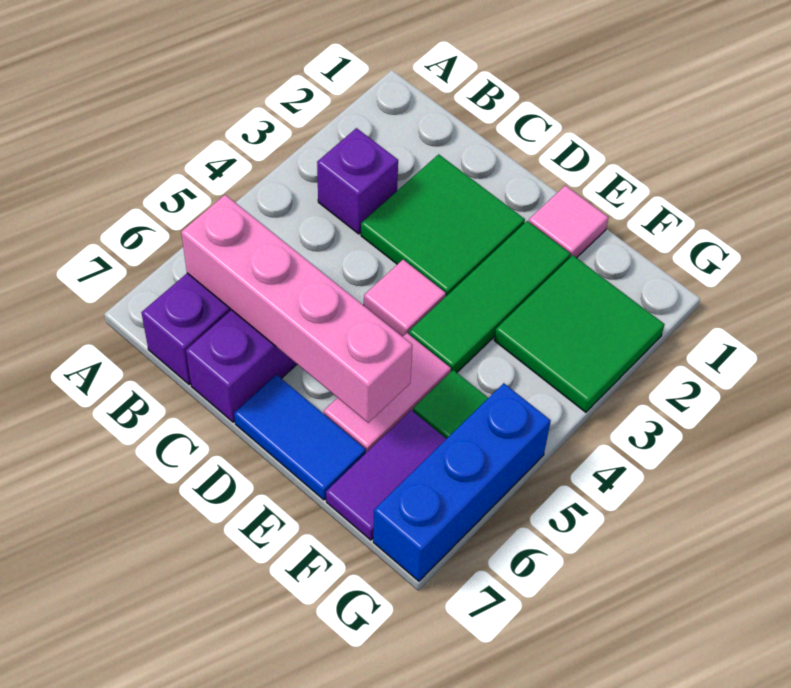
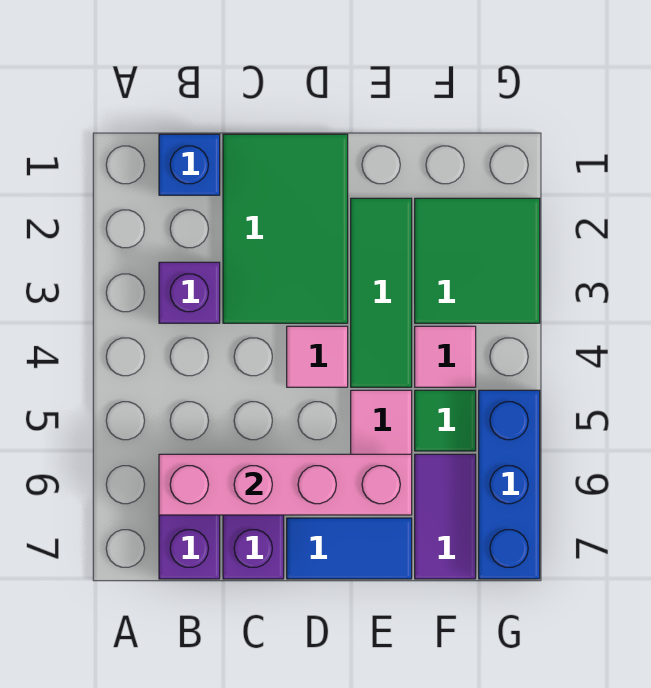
none -> blue 1x1 brick [159,134,220,195]
green 2x2 tile [361,154,525,296] -> green 2x3 tile [223,134,348,323]
pink 1x1 tile [529,185,608,258] -> pink 1x1 tile moved to [415,326,476,387]

